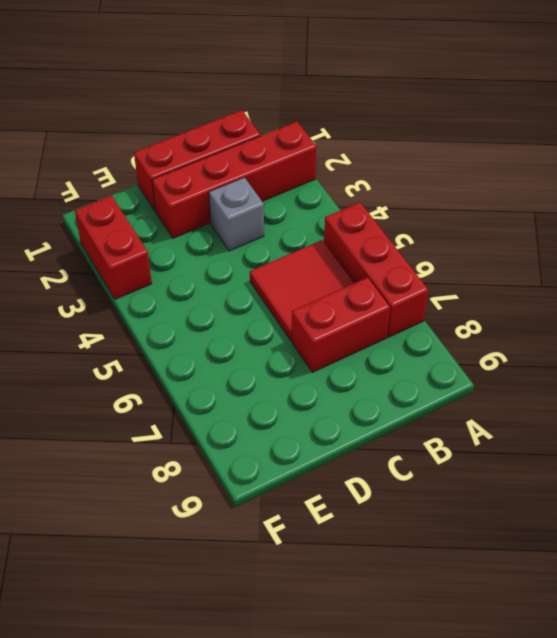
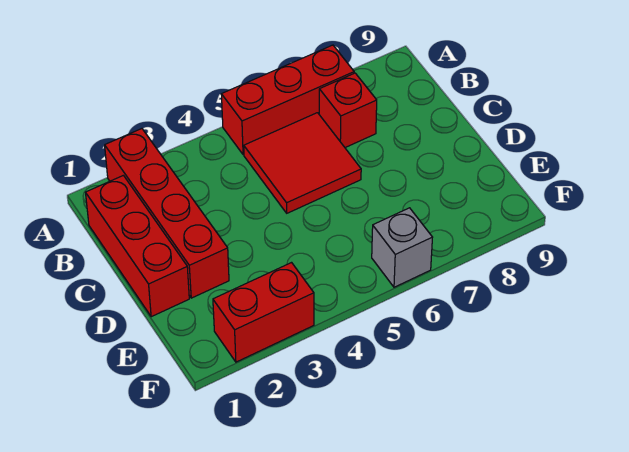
red 1x2 brick [292,277,390,372] -> red 1x1 brick [319,73,377,148]
grey 1x1 brick [209,177,264,251] -> grey 1x1 brick moved to [372,208,433,287]

